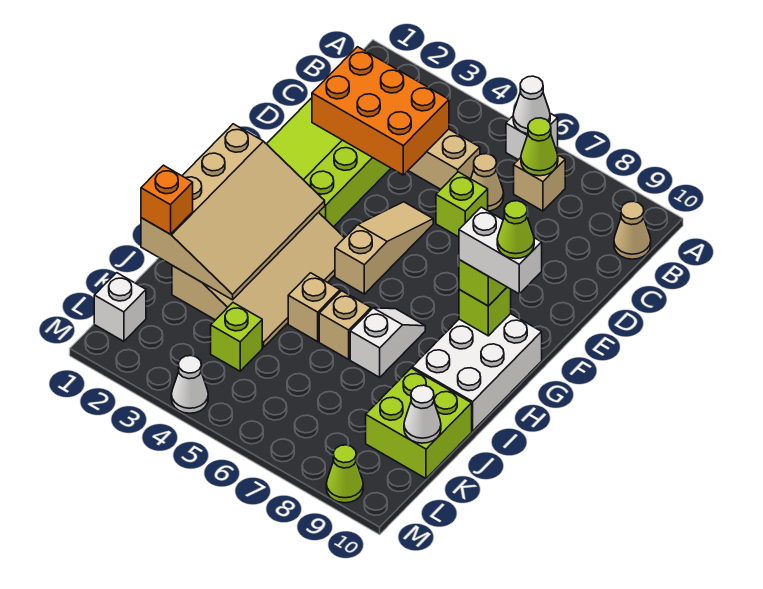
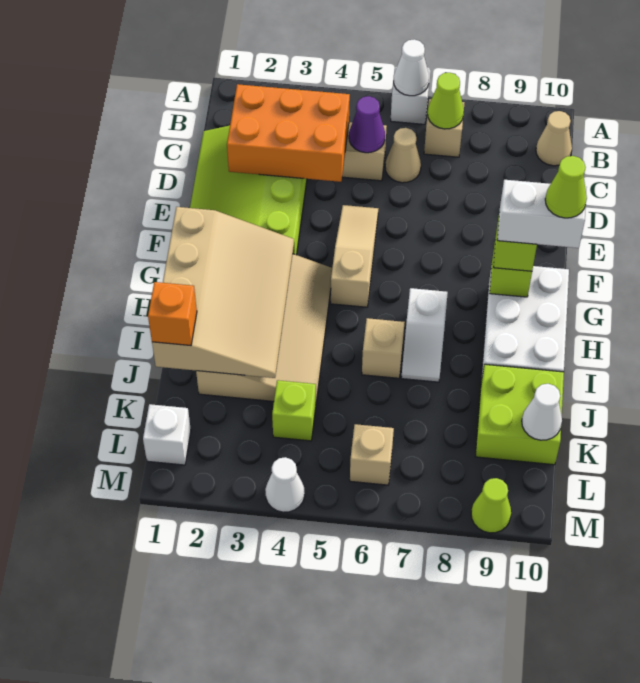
none -> purple 1x1 cone [349,96,385,153]
lime 1x1 brick [436,172,488,237] -> none
white 1x2 slope [350,308,425,377] -> white 1x2 slope turned to [401,288,448,382]
tan 1x1 brick [288,273,340,342] -> tan 1x1 brick moved to [350,424,394,485]

